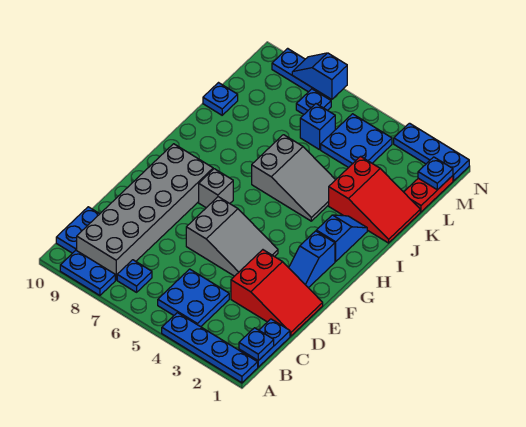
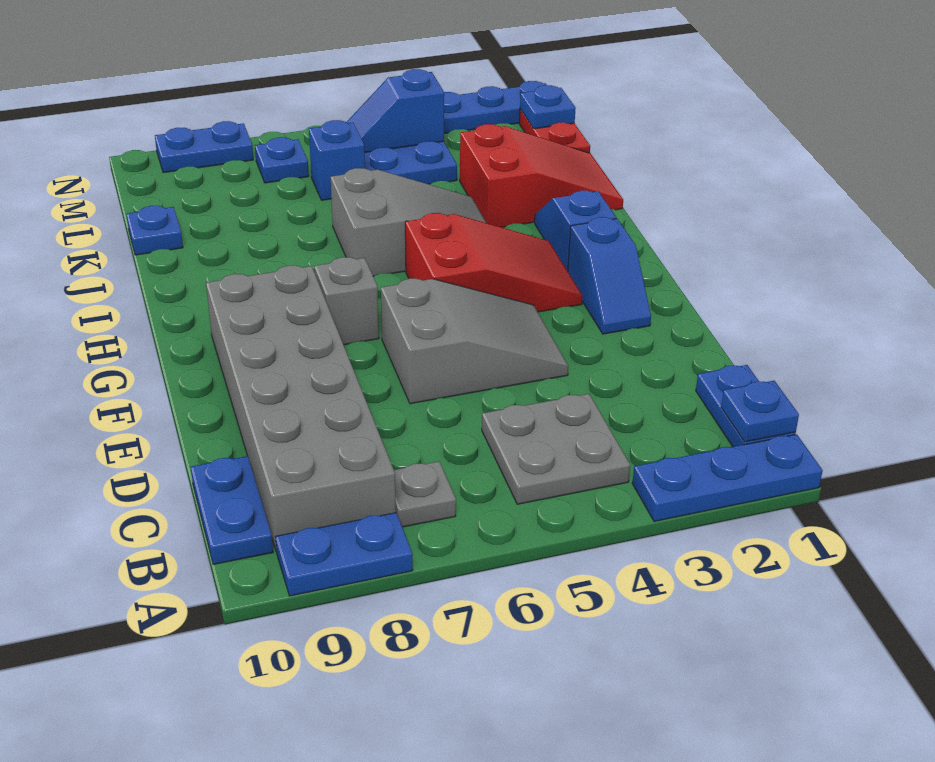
blue 1x4 plate [162,313,258,383] -> blue 1x3 plate [632,434,823,521]
blue 2x2 plate [158,269,229,327] -> grey 2x2 plate [482,394,630,504]
blue 1x1 plate [117,260,152,292] -> grey 1x1 plate [394,462,456,527]
red 2x3 slope [231,250,323,336] -> red 2x3 slope moved to [405,213,582,312]
blue 1x2 slope [292,53,347,99] -> blue 1x2 slope moved to [347,69,444,153]

